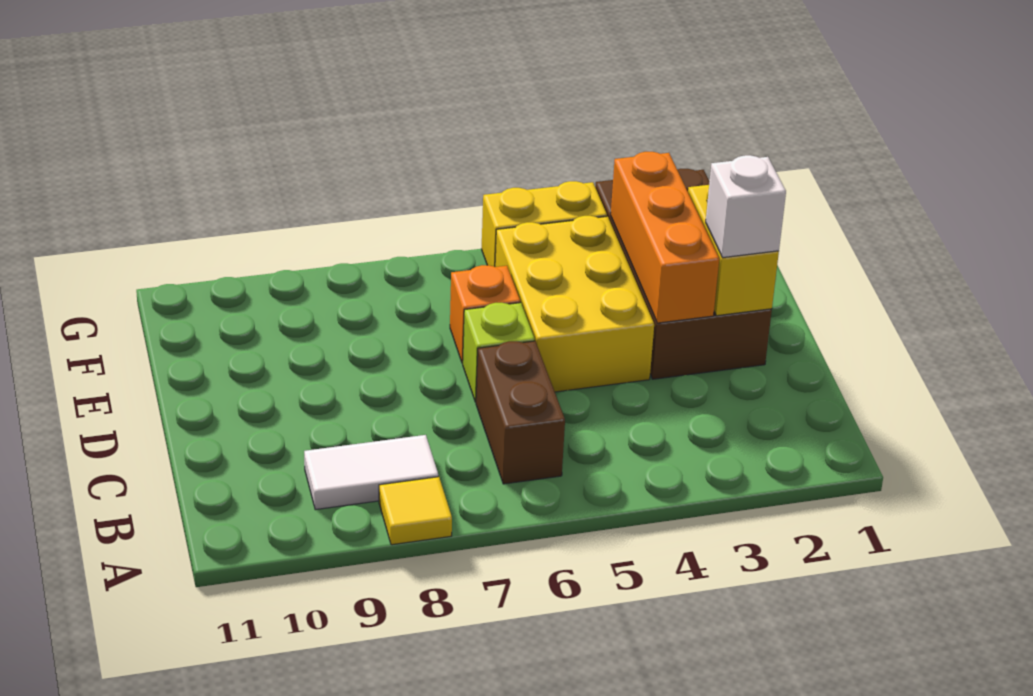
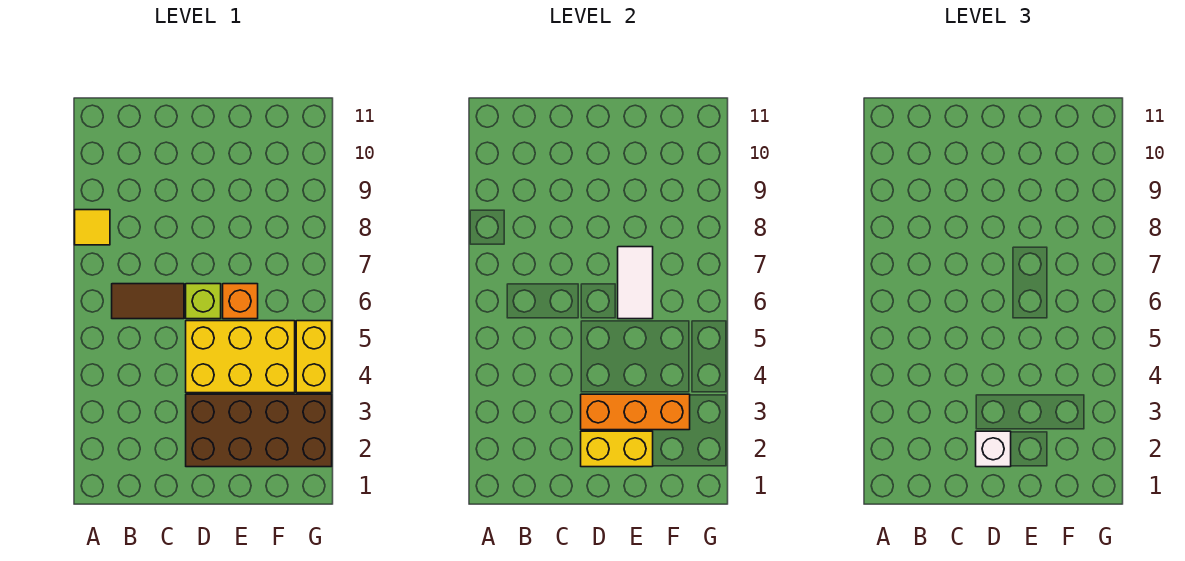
brown 1x2 brick [476,341,565,484] -> brown 1x2 tile [112,284,184,319]
white 1x2 tile [304,435,438,510] -> white 1x2 tile moved to [618,247,653,319]

